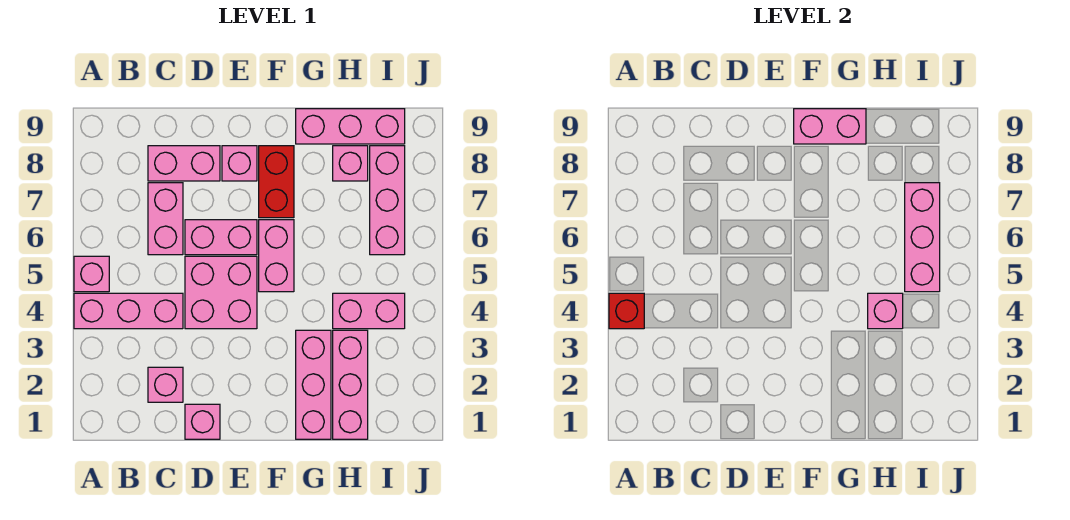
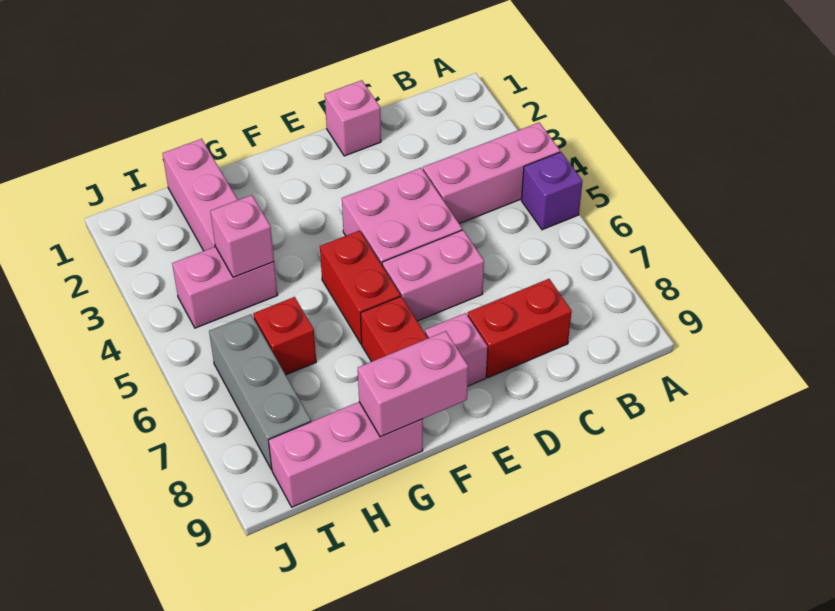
red 1x1 brick [609,293,644,329] -> red 1x1 brick moved to [253,297,316,375]
pink 1x1 brick [74,256,109,292] -> purple 1x1 brick [521,152,583,230]
pink 1x1 brick [148,367,183,402] -> none
pink 1x2 brick [148,183,183,255] -> none
pink 1x2 brick [148,146,220,181] -> red 1x2 brick [468,279,572,378]
pink 1x2 brick [259,220,294,292] -> red 1x2 brick [320,231,400,344]
pink 1x3 brick [296,330,331,439] -> none
pink 1x1 brick [333,146,368,181] -> none
pink 1x3 brick [905,183,940,292] -> none
pink 1x3 brick [370,146,405,255] -> grey 1x3 brick [209,314,311,469]

